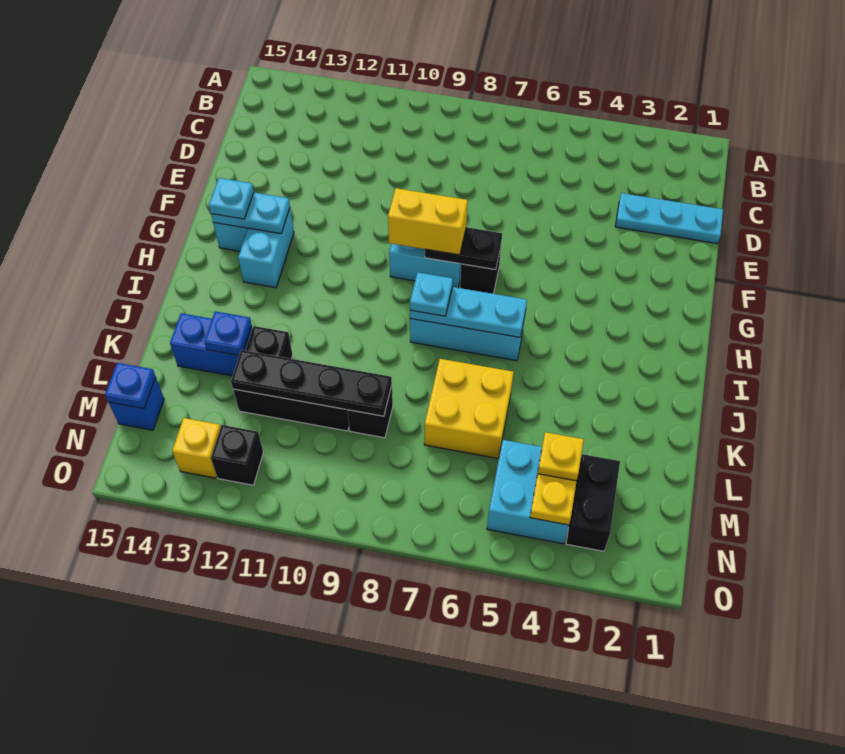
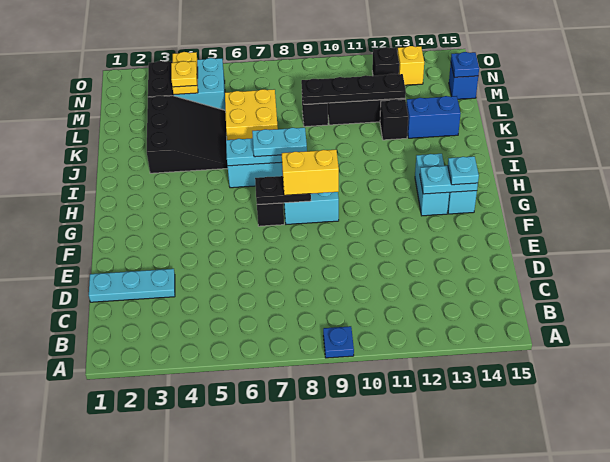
cyan 1x1 plate [410,272,453,316] -> cyan 1x2 plate [252,128,307,157]
none -> black 3x3 slope [147,96,228,173]
blue 1x1 plate [204,311,252,355] -> blue 1x1 plate moved to [323,326,354,358]

